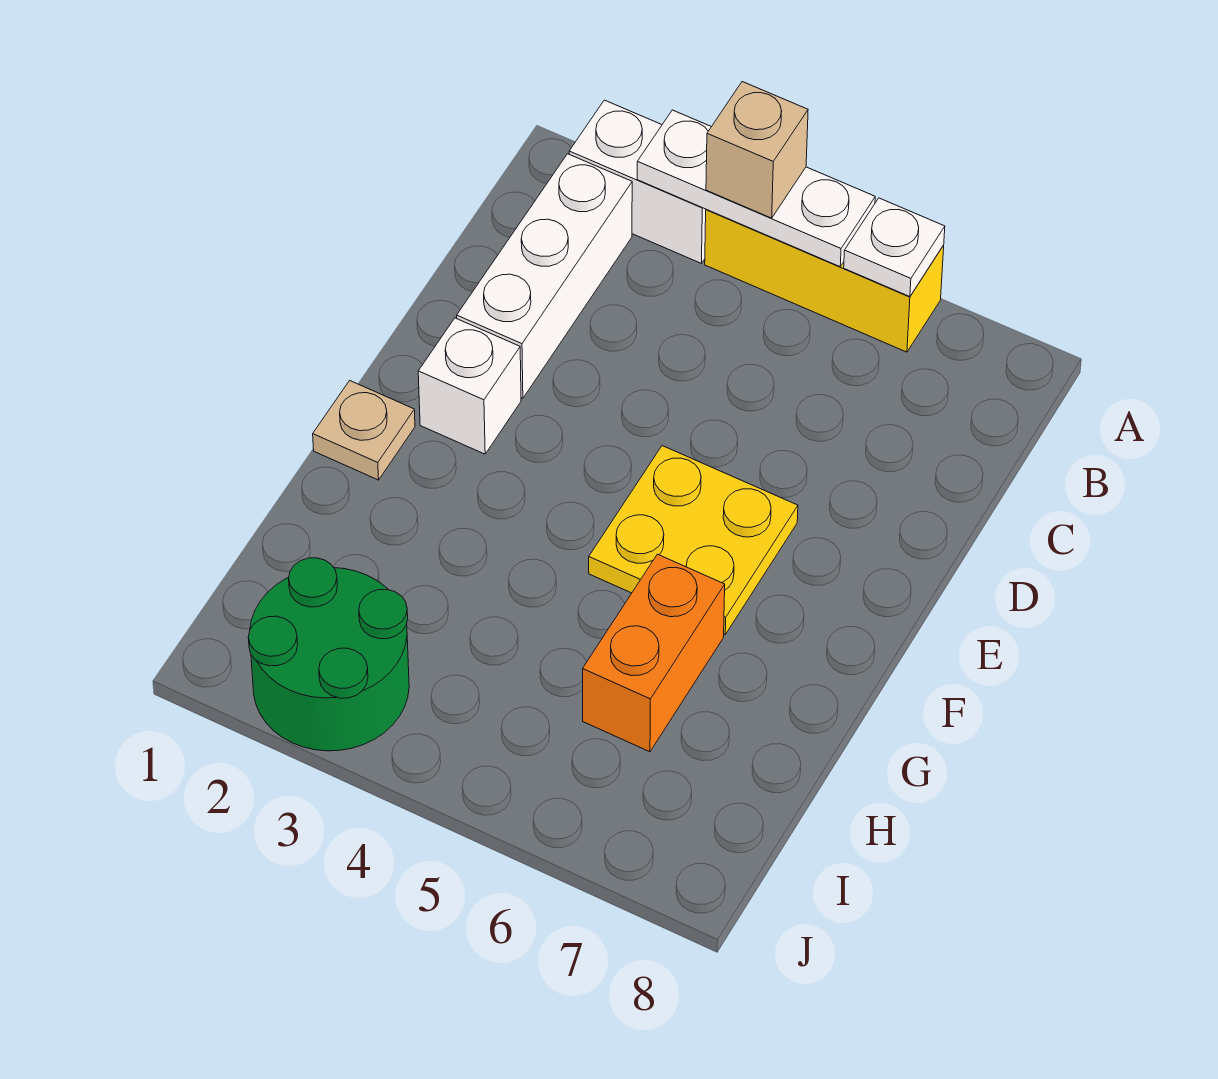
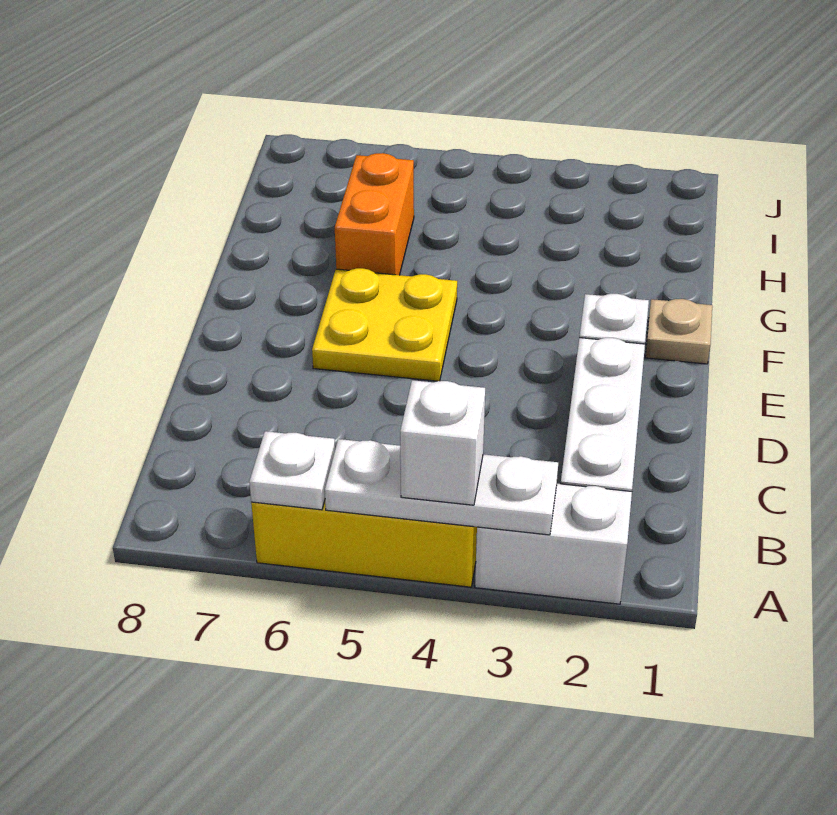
tan 1x1 brick [706,82,808,218] -> white 1x1 brick [400,380,485,505]
green 2x2 round brick [248,558,409,751] -> none

